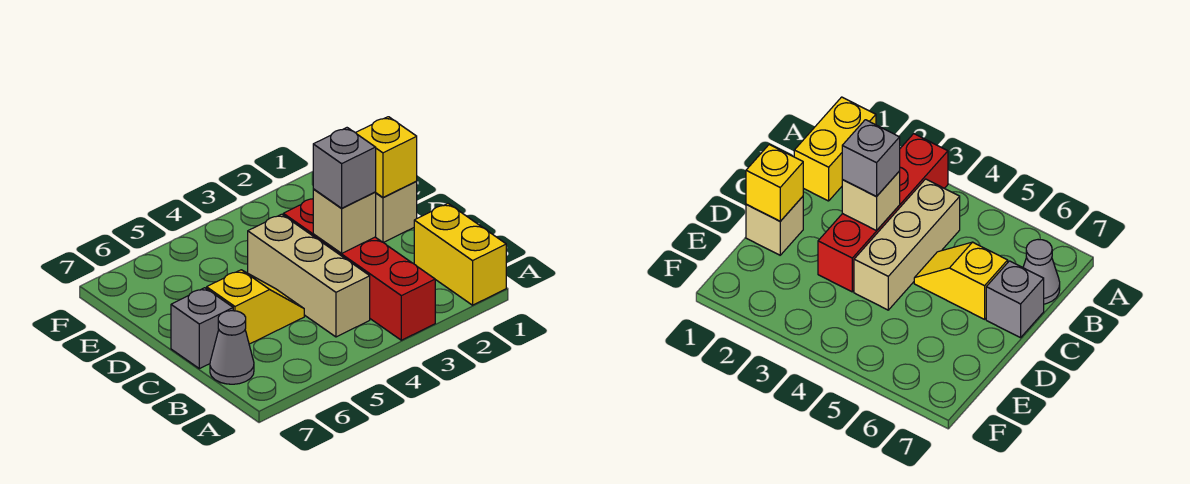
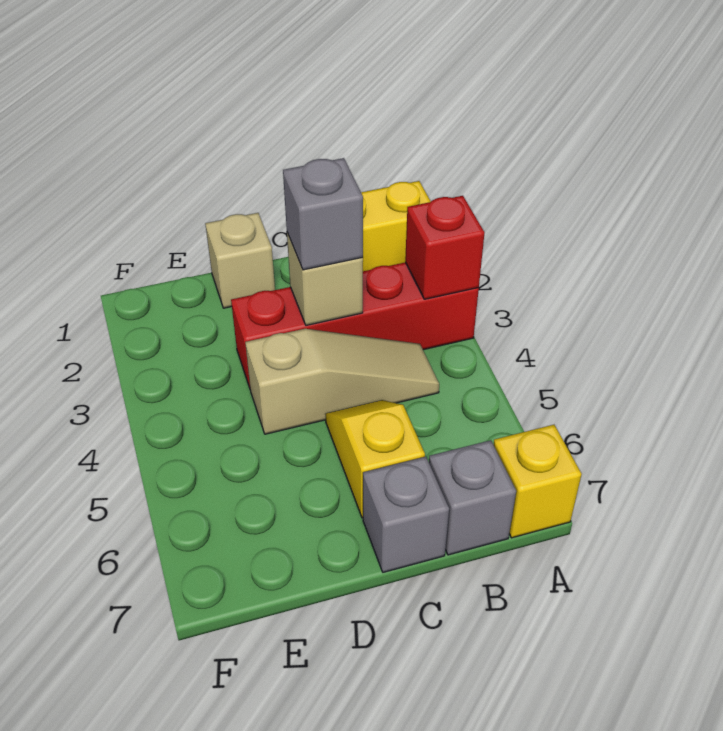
none -> red 1x1 brick [405,196,485,299]
tan 1x3 brick [248,214,370,337] -> tan 1x3 slope [245,329,439,434]
grey 1x1 cone [210,311,254,384] -> grey 1x1 brick [429,440,516,555]
yellow 1x1 brick [356,117,417,198] -> yellow 1x1 brick moved to [493,425,582,538]

